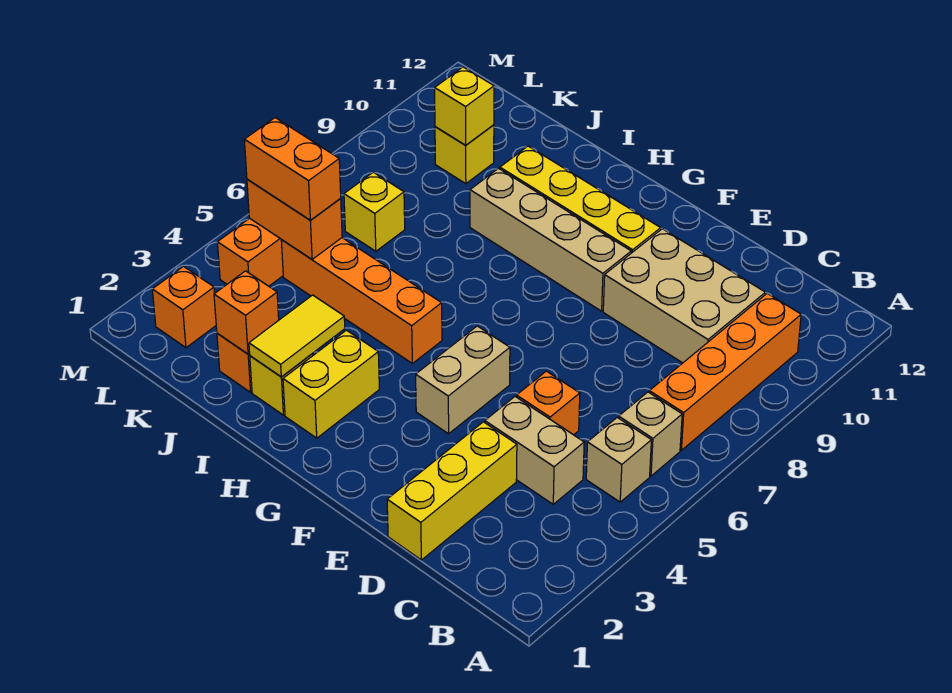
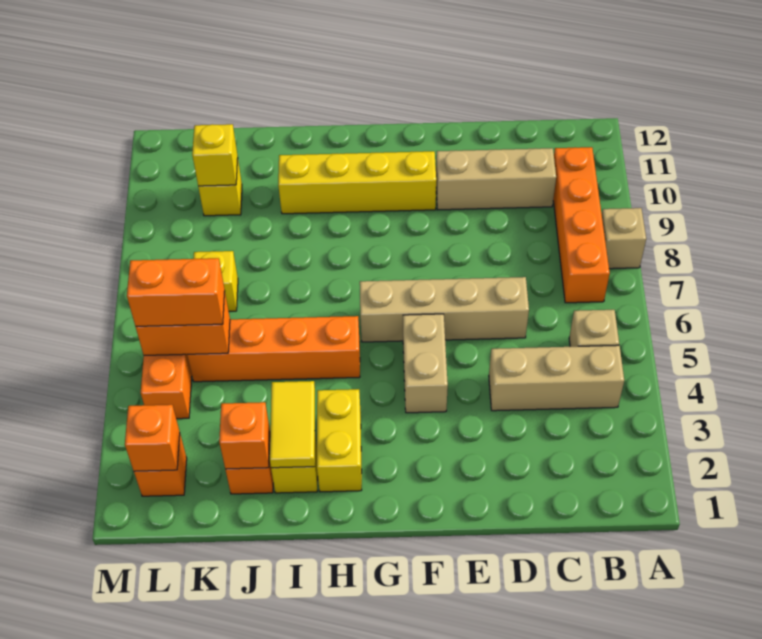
tan 1x1 brick [619,392,682,476] -> tan 1x1 brick moved to [602,208,646,269]
tan 1x2 brick [485,397,584,504] -> tan 1x3 brick [489,345,624,411]
tan 2x3 brick [603,229,765,363] -> tan 1x3 brick [436,148,556,210]
yellow 1x3 brick [387,422,517,560] -> none
orange 1x1 brick [517,371,580,435] -> orange 1x1 brick moved to [125,405,180,471]
tan 1x4 brick [470,168,631,311] -> tan 1x4 brick moved to [360,277,529,342]

